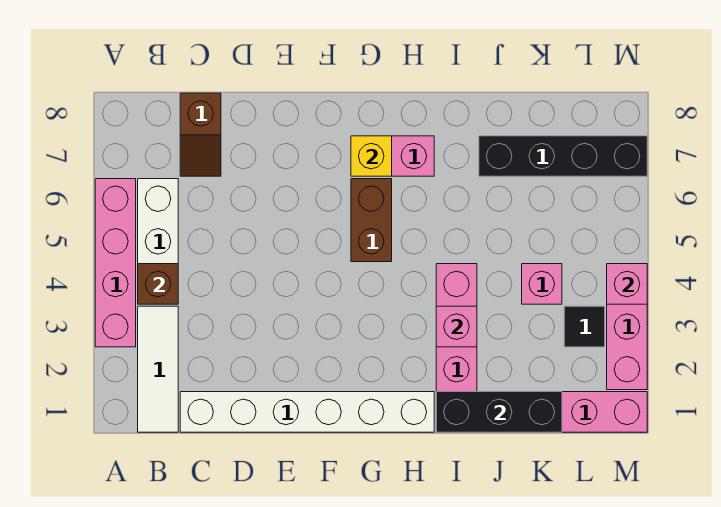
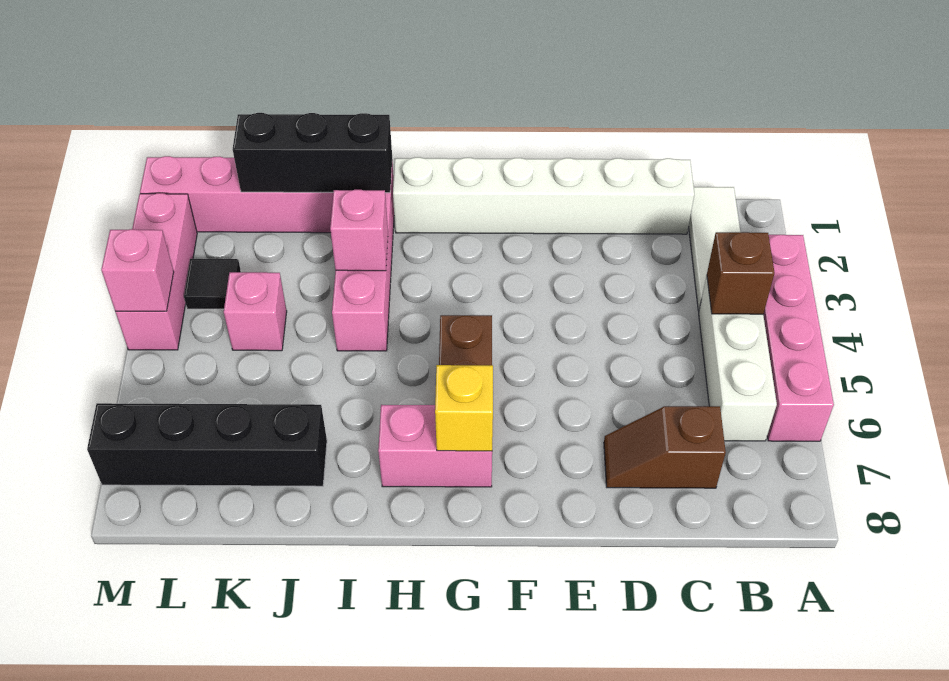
brown 1x2 slope [180,93,221,176] -> brown 1x2 slope turned to [604,406,726,488]

